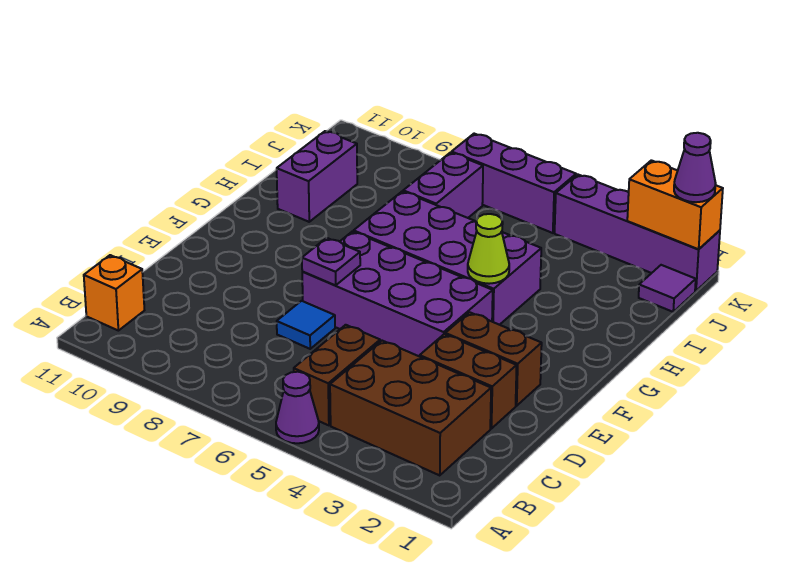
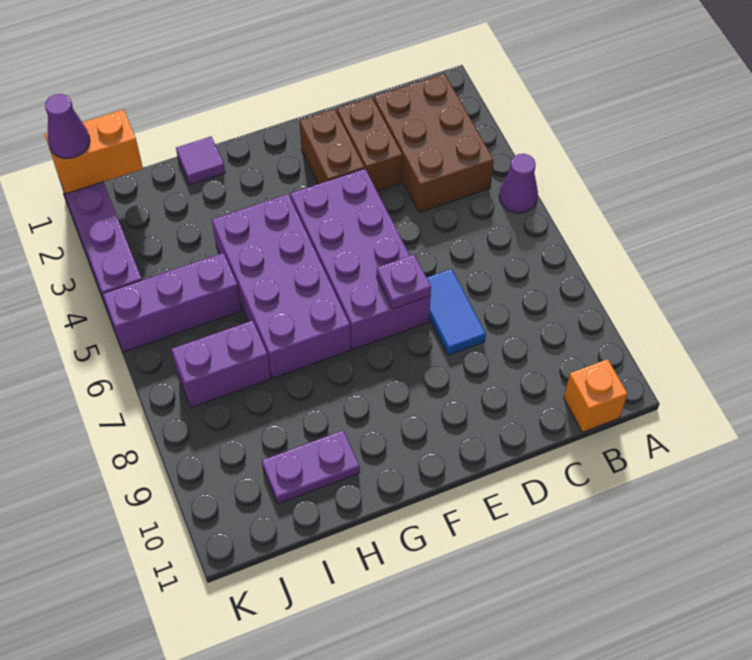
brown 1x2 brick [294,325,380,425] -> none
blue 1x1 tile [277,301,335,349] -> blue 1x2 tile [427,269,486,355]
lime 1x1 cone [468,214,509,284] -> none
purple 1x2 brick [277,131,357,222] -> purple 1x2 plate [262,430,360,504]
purple 1x1 tile [639,265,696,312] -> purple 1x1 tile moved to [176,137,225,185]
orange 1x2 brick [627,160,723,249] -> orange 1x2 brick turned to [45,109,143,194]
purple 1x3 brick [452,134,576,233] -> purple 1x3 brick turned to [103,253,242,352]

